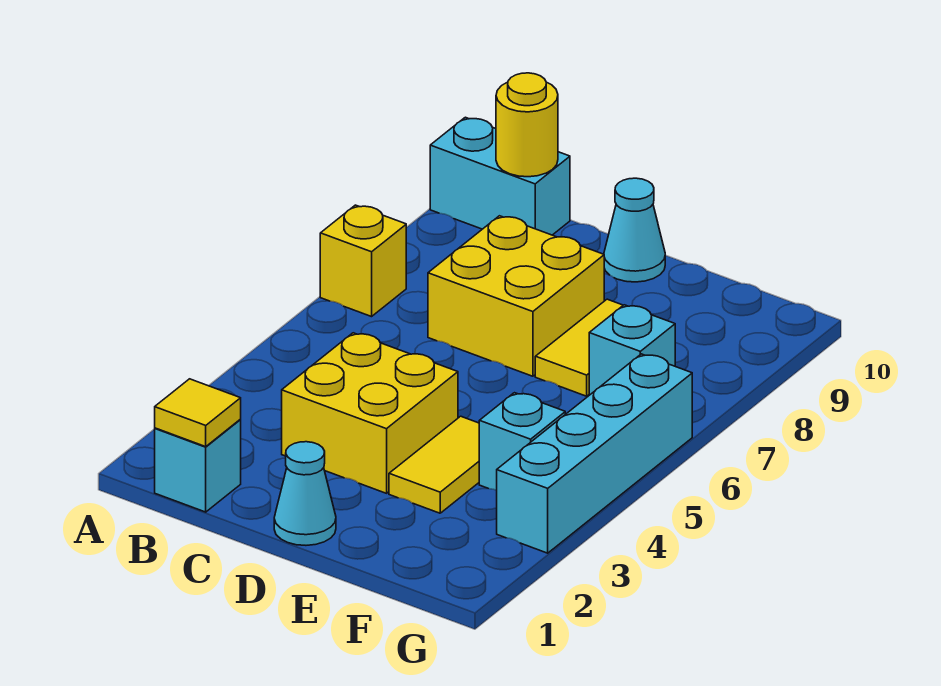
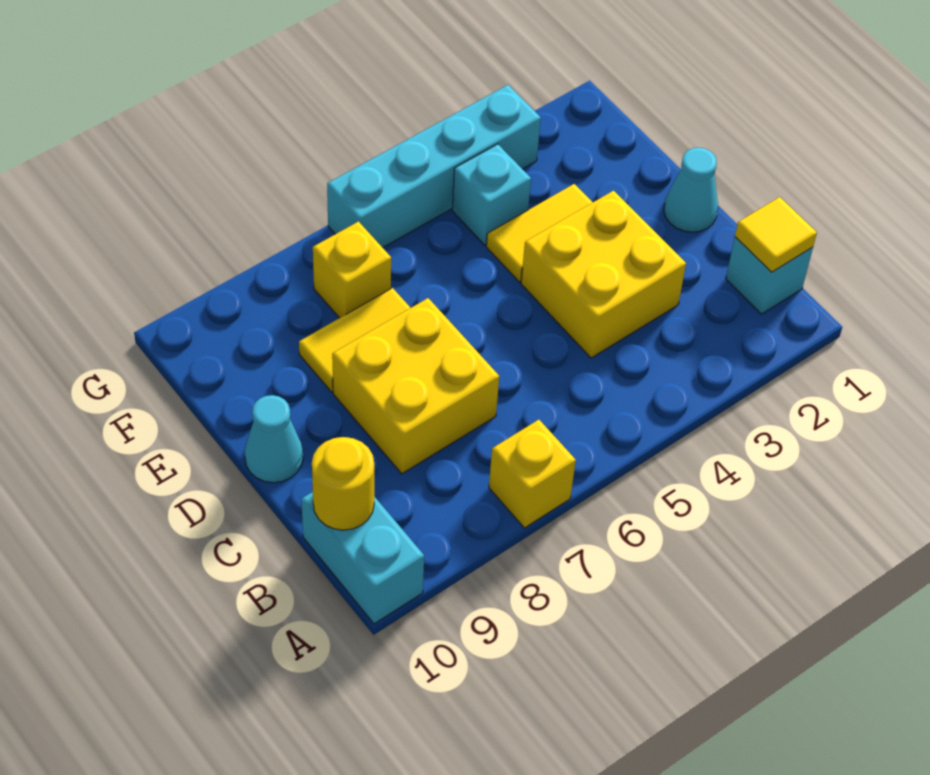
cyan 1x1 brick [589,305,675,395] -> yellow 1x1 brick [313,222,391,318]

